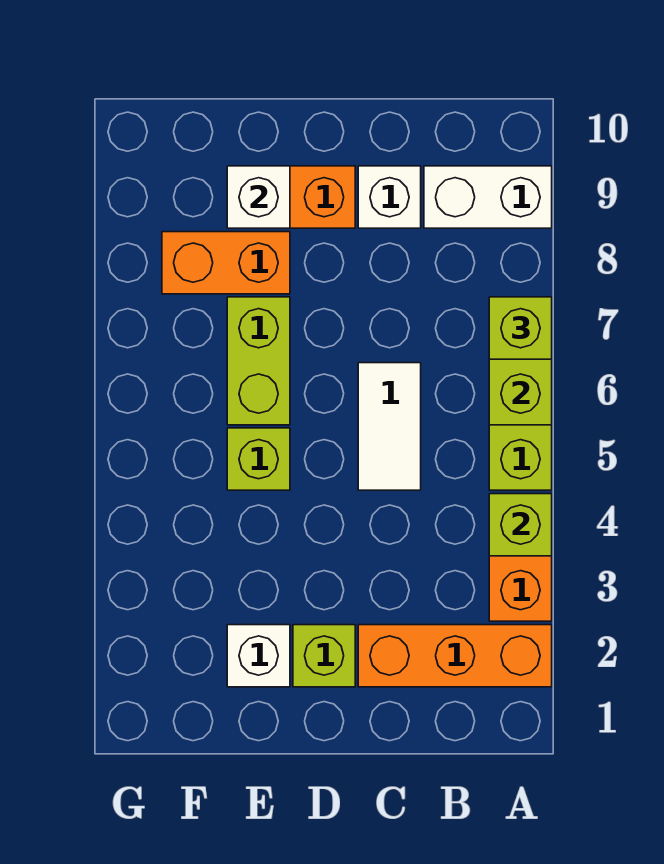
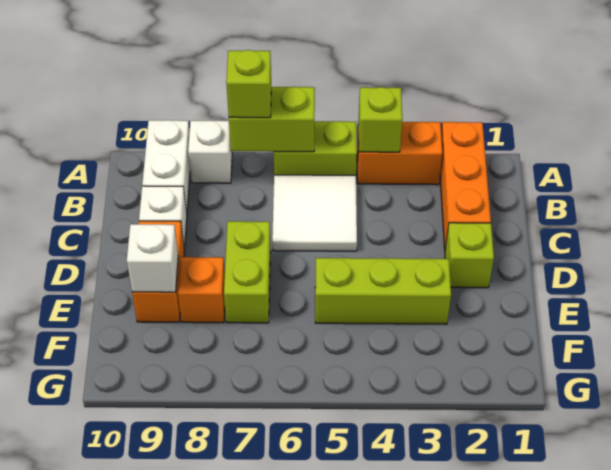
white 1x2 tile [358,363,421,490] -> white 2x2 tile [272,175,357,251]
white 1x1 brick [227,625,290,687] -> white 1x1 brick moved to [188,120,232,183]
lime 1x1 brick [227,428,290,490] -> lime 1x3 brick [315,258,451,324]
lime 1x2 brick [227,297,290,425] -> lime 1x2 brick turned to [224,221,271,323]
orange 1x2 brick [162,232,290,294] -> orange 1x1 brick [178,257,225,323]

